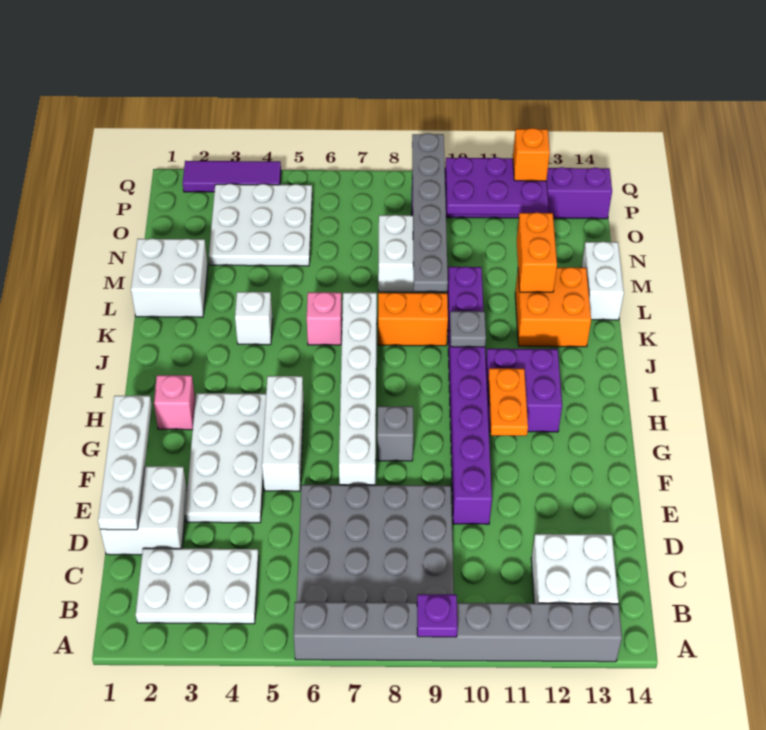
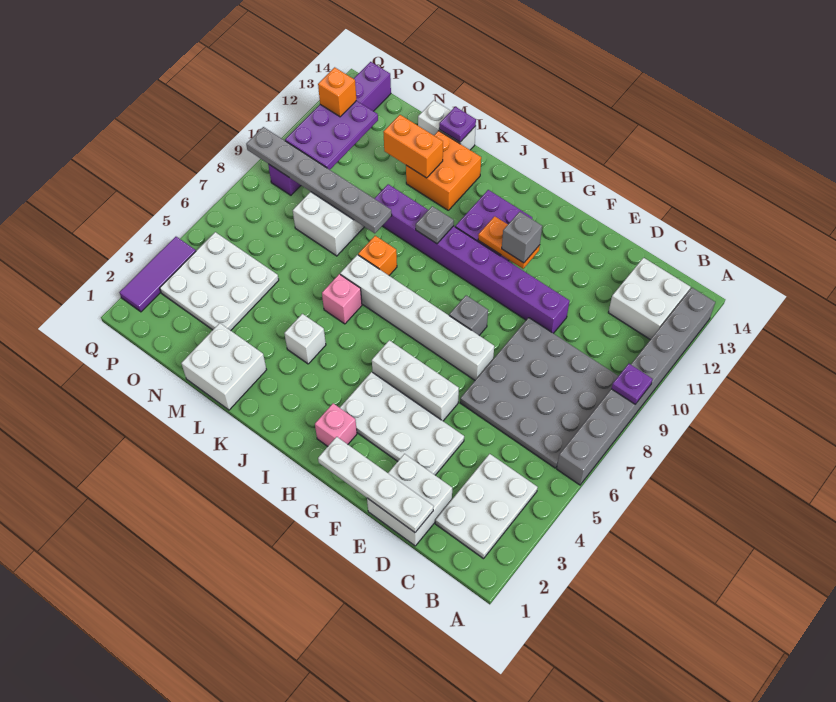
none -> grey 1x1 brick [502,212,542,263]
orange 1x2 brick [378,293,448,346] -> orange 1x1 brick [358,236,397,275]
none -> purple 1x1 plate [439,107,476,142]

